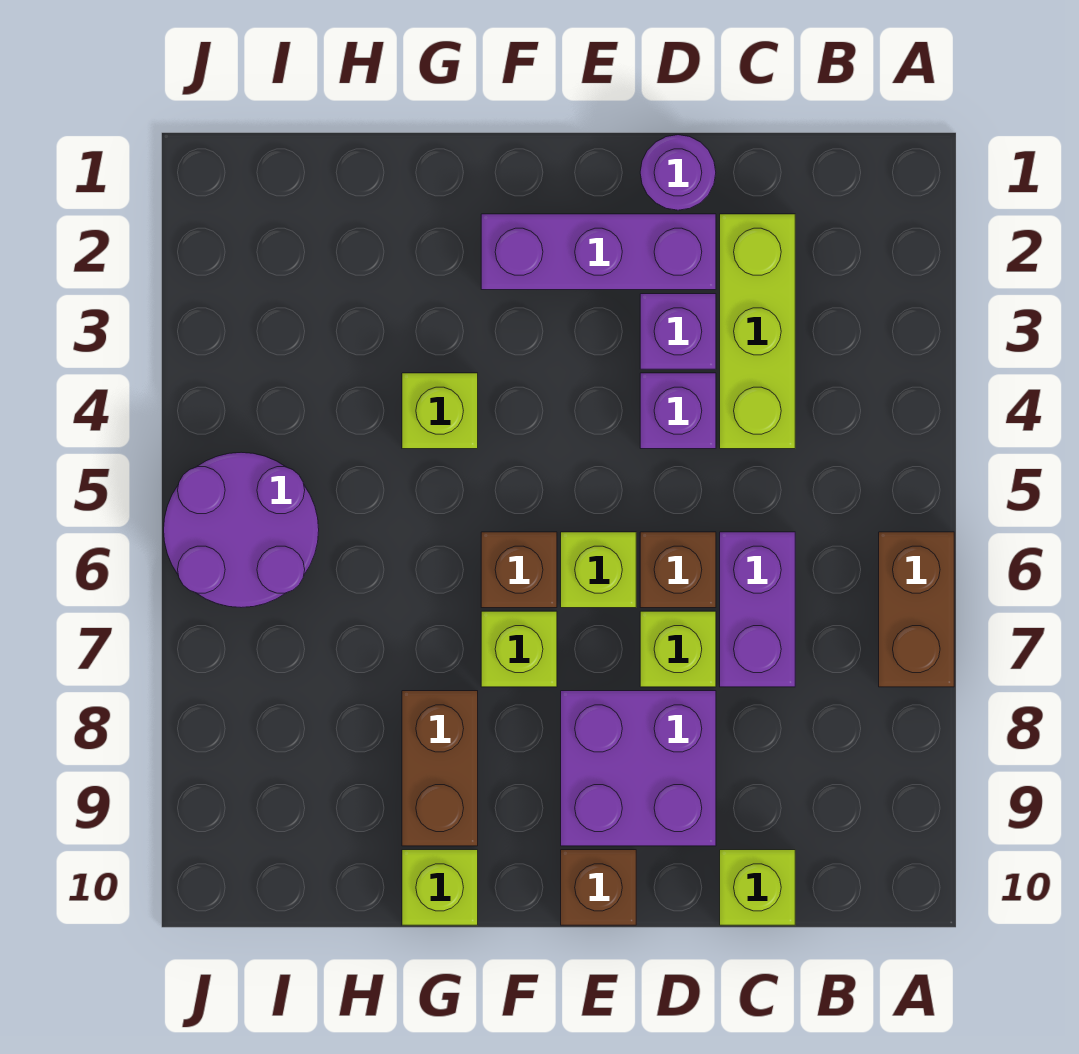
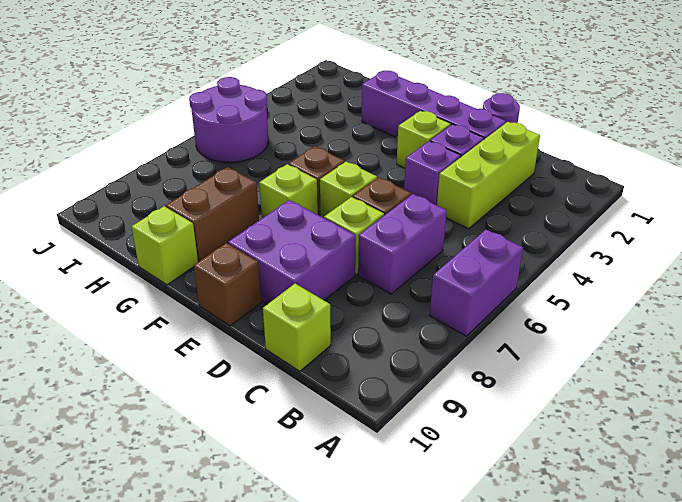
brown 1x2 brick [879,532,954,687] -> purple 1x2 brick [430,230,523,336]
purple 1x3 brick [481,214,716,290] -> purple 1x4 brick [362,71,506,139]
lime 1x1 brick [402,373,478,449] -> lime 1x1 brick moved to [397,111,451,168]

